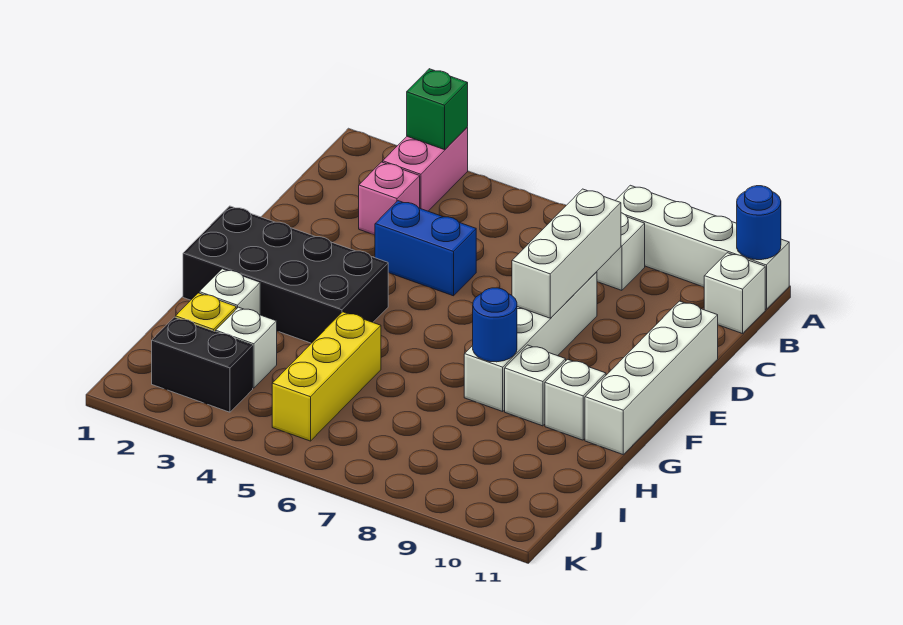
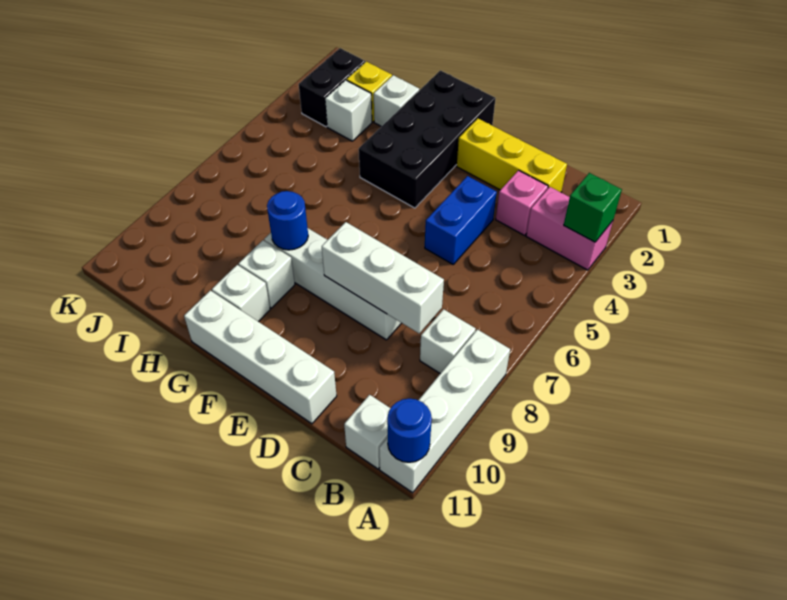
yellow 1x3 brick [272,312,381,441] -> yellow 1x3 brick moved to [457,118,567,192]

